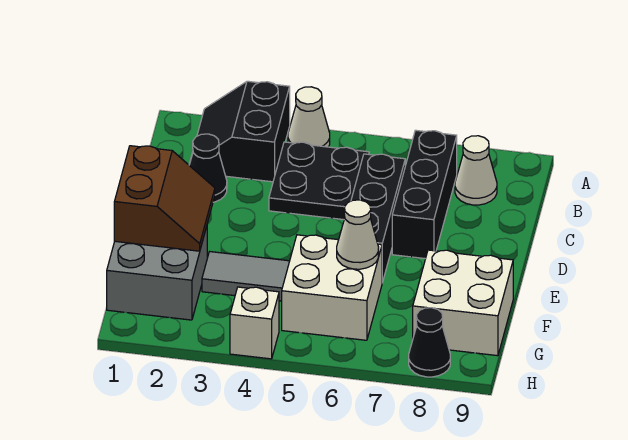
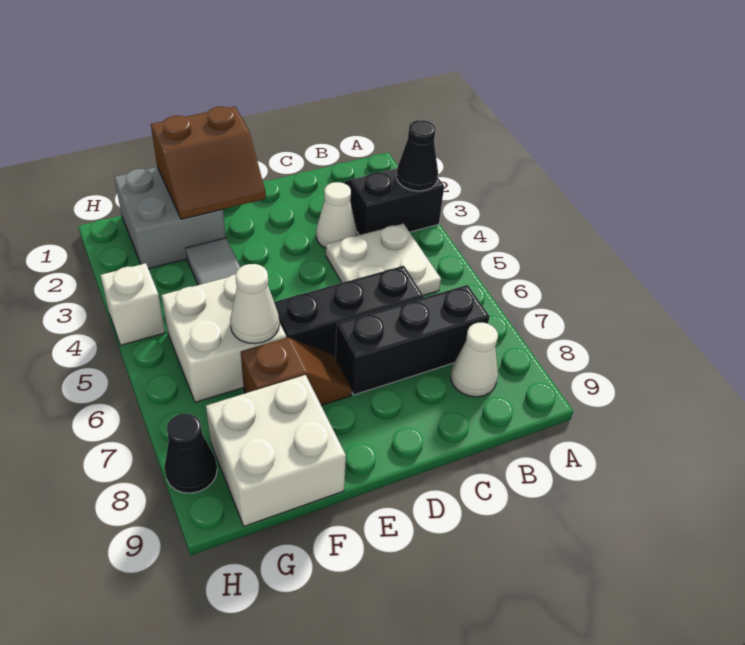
white 1x1 cone [288,87,330,147] -> white 1x1 cone moved to [316,182,357,248]
black 2x2 plate [269,142,369,220] -> white 2x2 plate [326,224,441,295]
black 1x1 cone [189,134,227,202] -> black 1x1 cone moved to [397,120,438,191]
none -> brown 1x2 slope [241,337,352,405]

